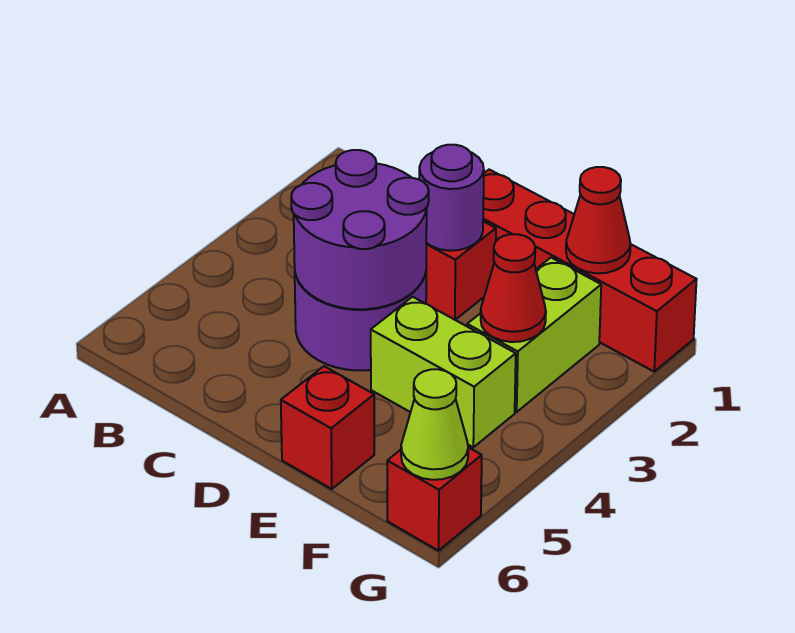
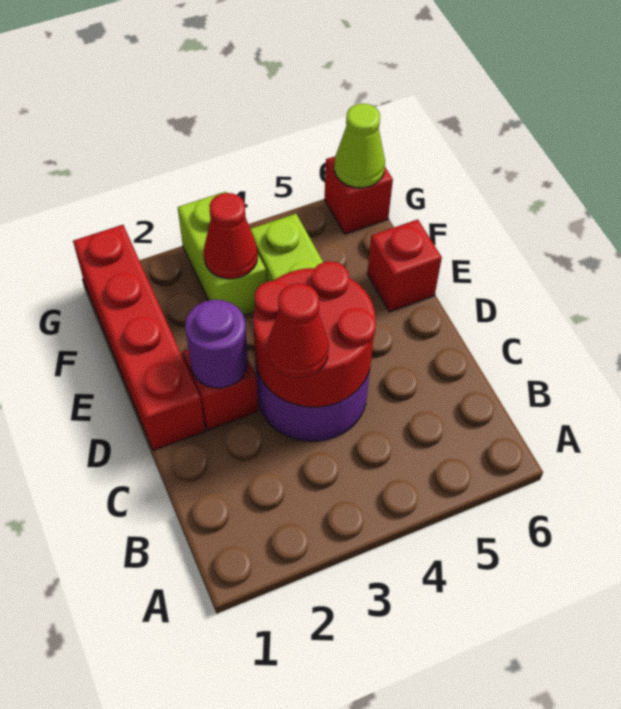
purple 2x2 round brick [291,150,429,309] -> red 2x2 round brick [253,261,376,407]
red 1x1 cone [566,167,630,273] -> red 1x1 cone moved to [268,283,329,378]
lime 1x2 brick [467,258,601,412] -> lime 1x2 brick turned to [178,192,266,315]

